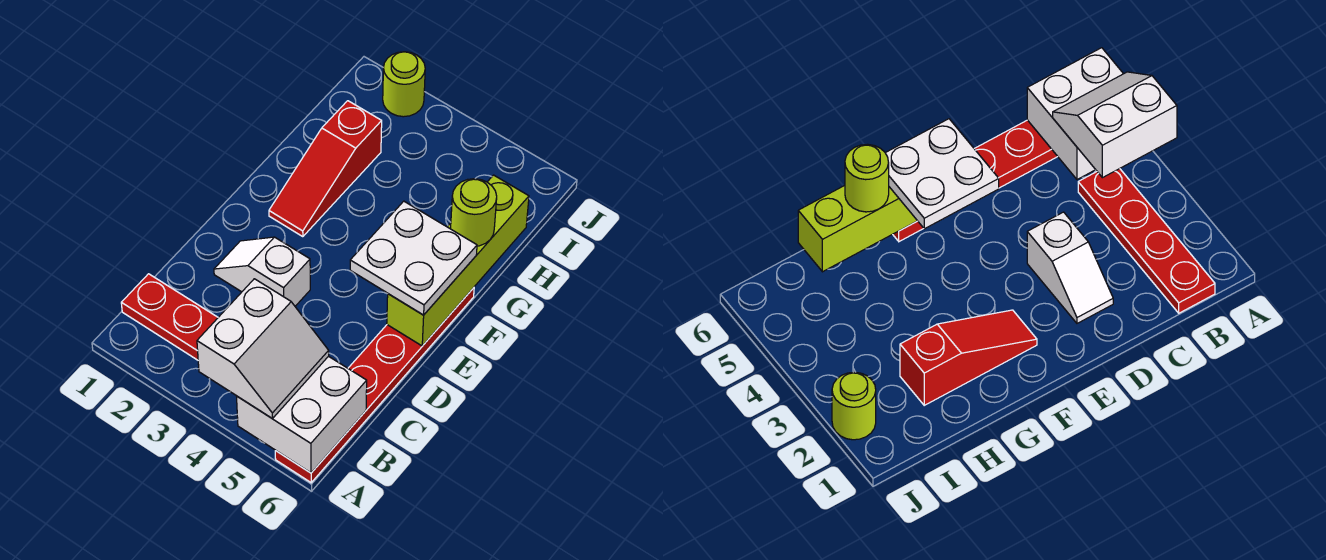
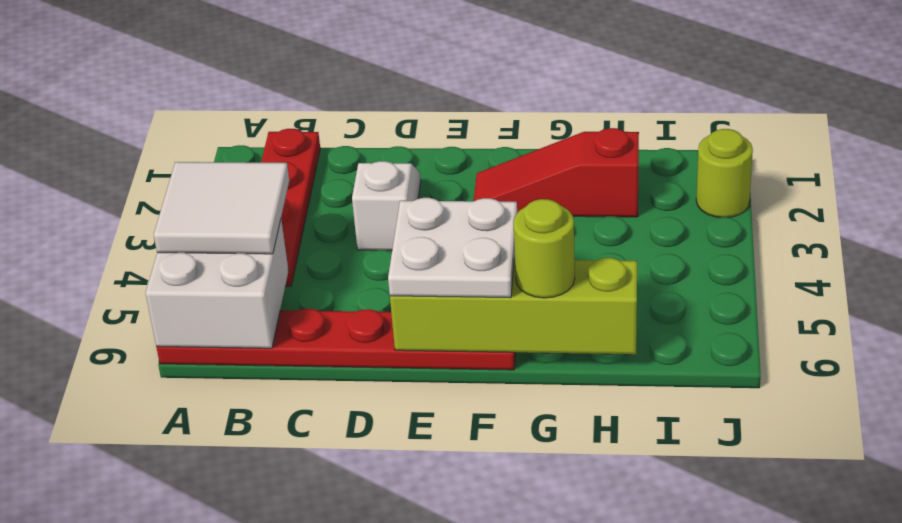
white 2x2 slope [197,279,329,418] -> white 2x2 tile [154,162,289,254]

